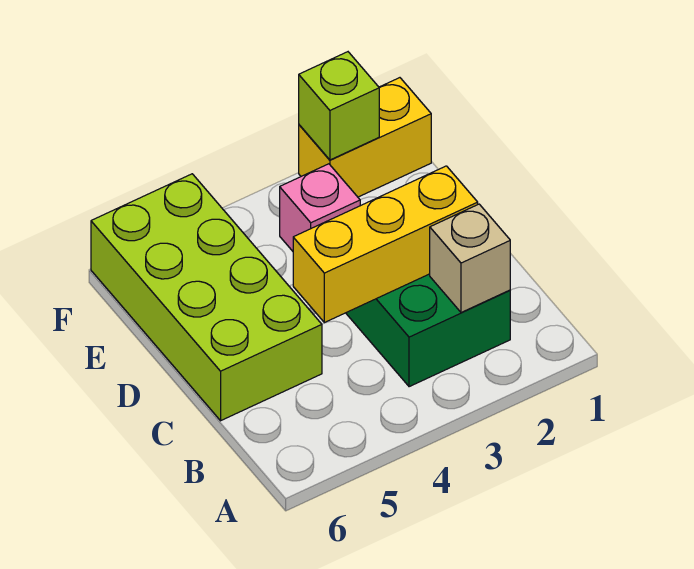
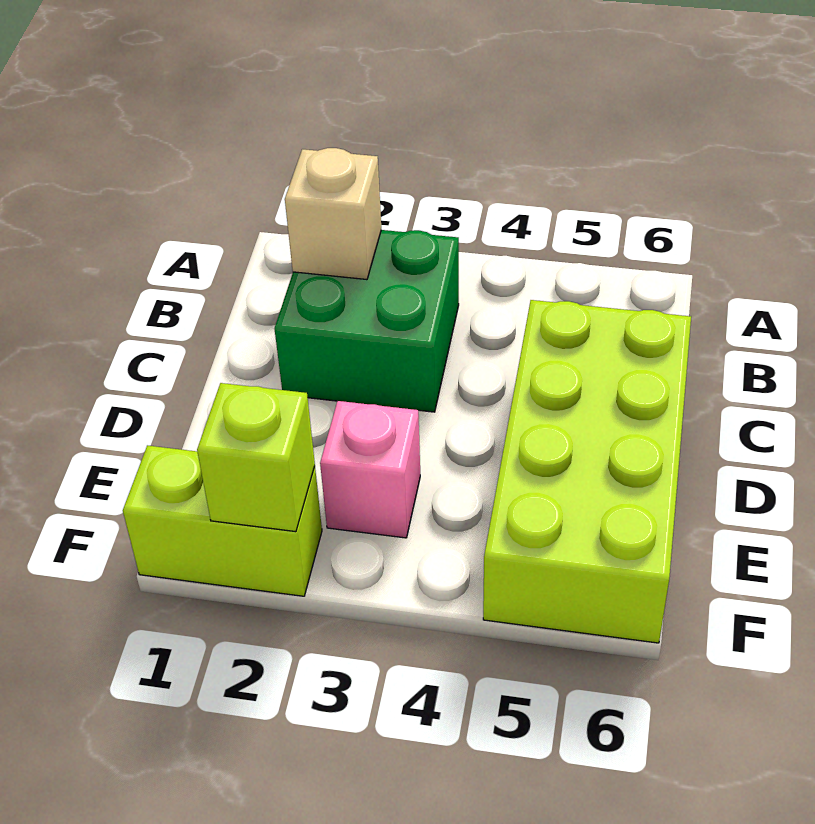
yellow 1x3 brick [293,166,478,323] -> none
yellow 1x2 brick [299,78,431,197] -> lime 1x2 brick [123,445,322,596]

